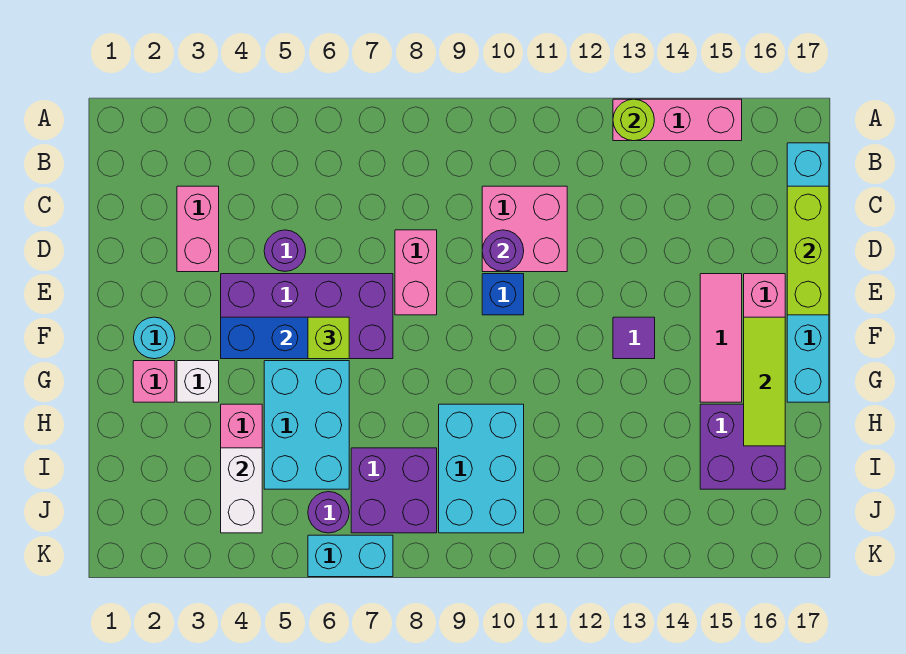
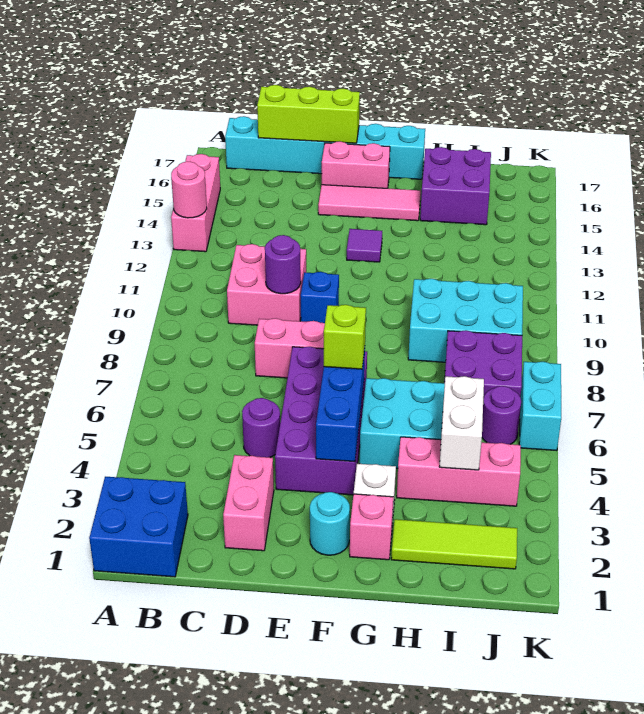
none -> blue 2x2 brick [89,477,188,577]
lime 1x1 round brick [613,99,654,141] -> pink 1x1 round brick [171,162,207,218]
pink 1x2 brick [177,186,219,272] -> pink 1x2 brick turned to [223,455,274,551]
lime 1x3 tile [744,317,785,446] -> lime 1x3 tile moved to [391,519,517,569]
white 1x2 brick [221,448,262,533] -> white 1x2 brick turned to [439,376,484,470]

